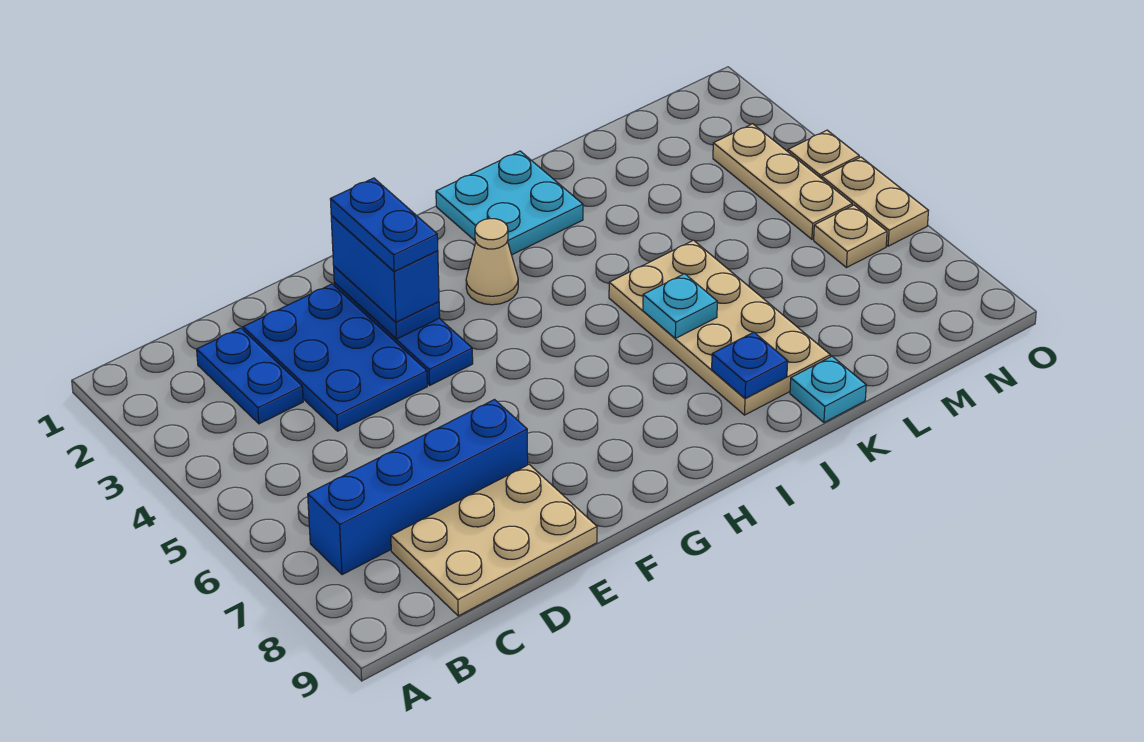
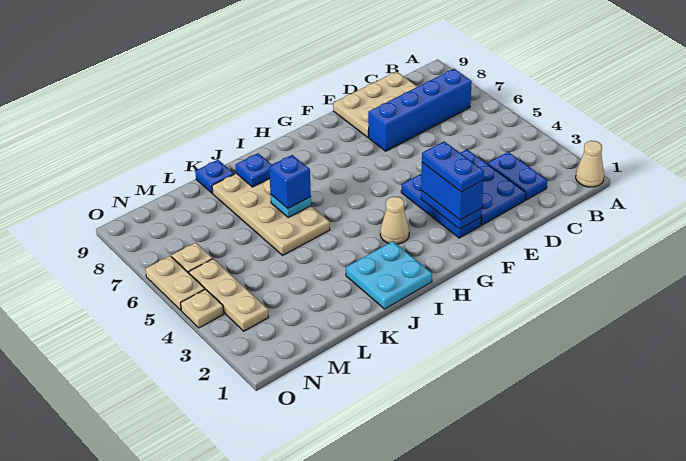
none -> tan 1x1 cone [576,141,604,187]
none -> blue 1x1 brick [269,155,311,208]
cyan 1x1 plate [790,356,866,422] -> blue 1x1 plate [195,160,234,193]

